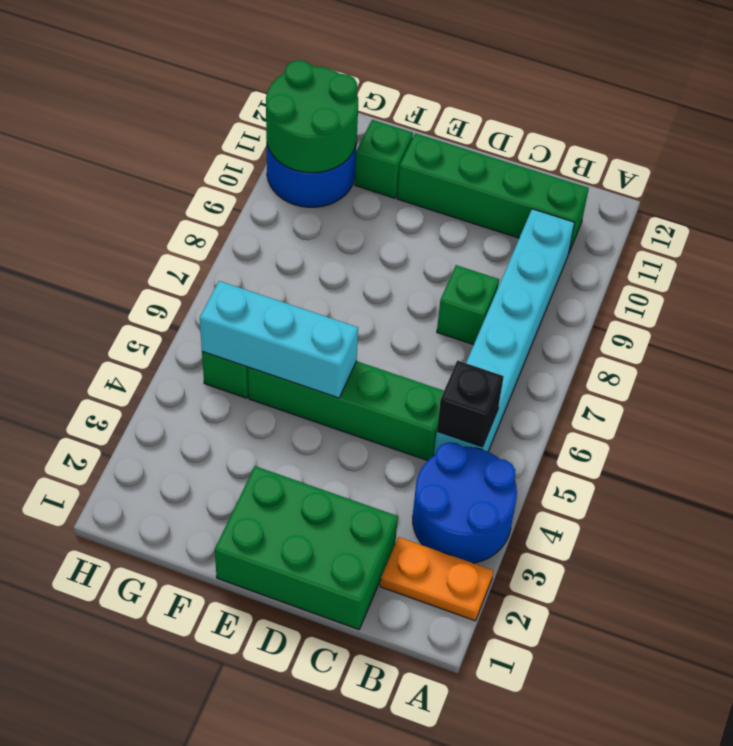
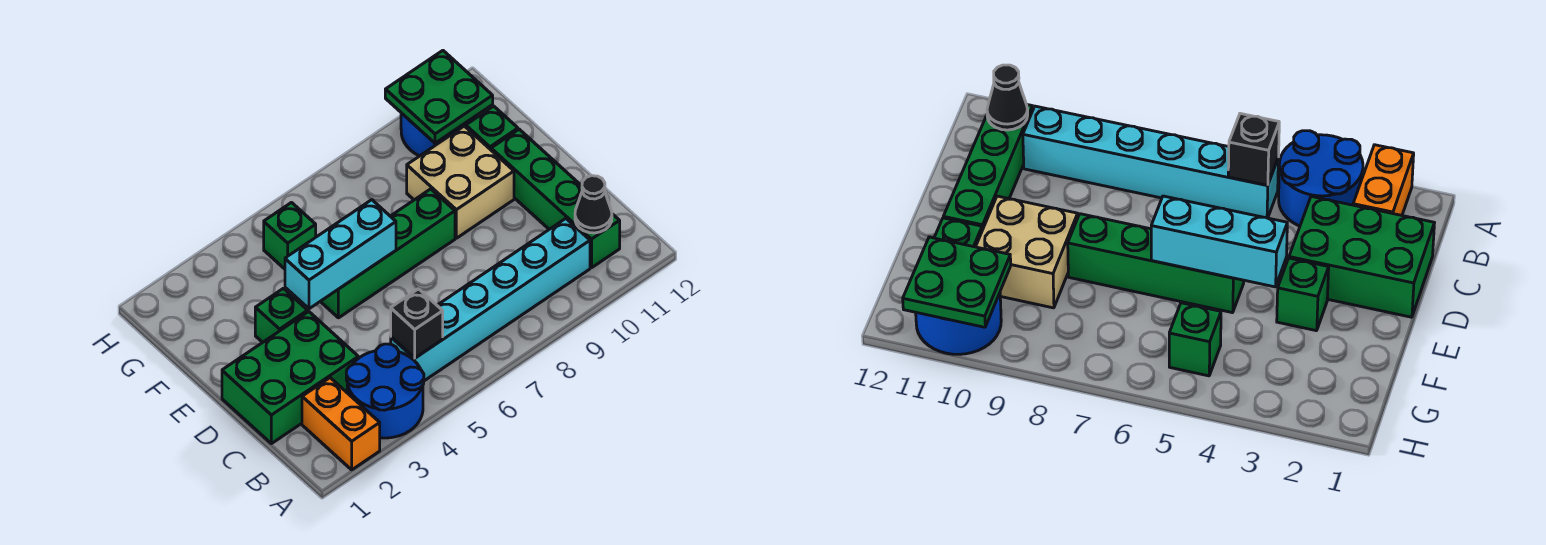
orange 1x2 plate [380,537,493,621] -> orange 1x2 brick [302,378,380,470]
none -> black 1x1 cone [575,176,612,233]
green 2x3 brick [215,466,398,630] -> green 2x3 brick turned to [222,312,358,444]
green 1x4 brick [248,361,444,461] -> green 1x4 brick turned to [320,189,455,318]
green 1x1 brick [437,265,499,345] -> green 1x1 brick moved to [255,288,308,342]
cyan 1x3 brick [200,281,358,398] -> cyan 1x3 brick turned to [285,200,396,309]
none -> tan 2x2 brick [407,126,514,238]
green 2x2 round brick [266,60,358,173] -> green 2x2 plate [385,51,493,143]

